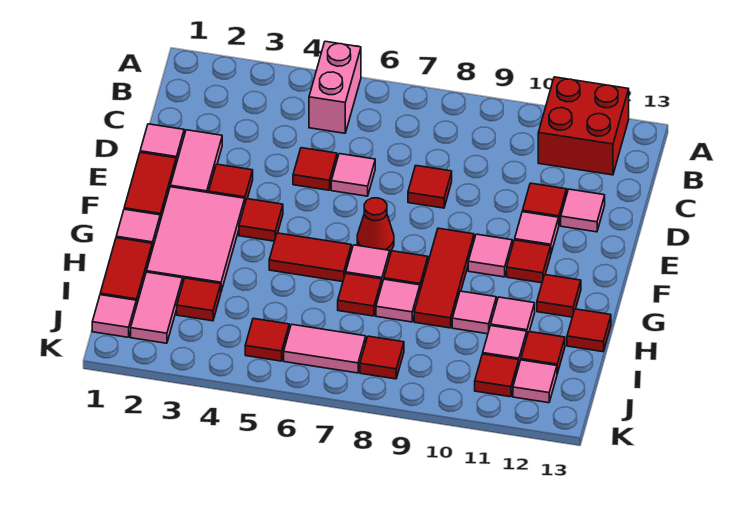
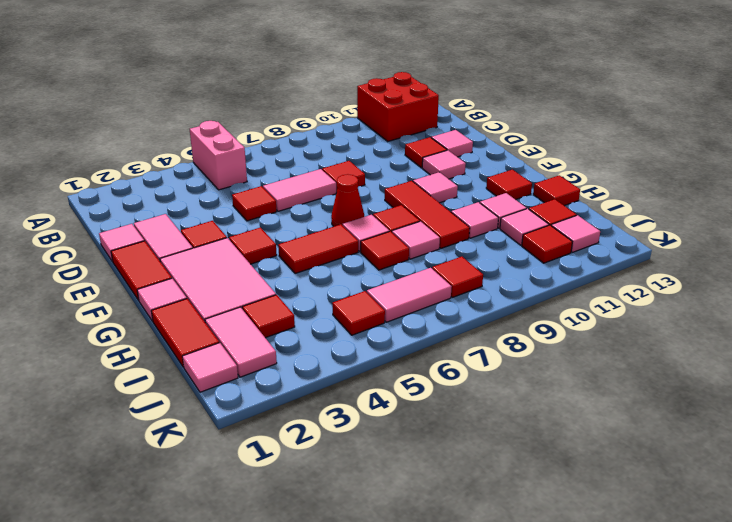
pink 1x1 tile [331,154,375,196] -> pink 1x2 tile [263,169,336,211]
red 1x1 tile [507,240,551,283] -> none

